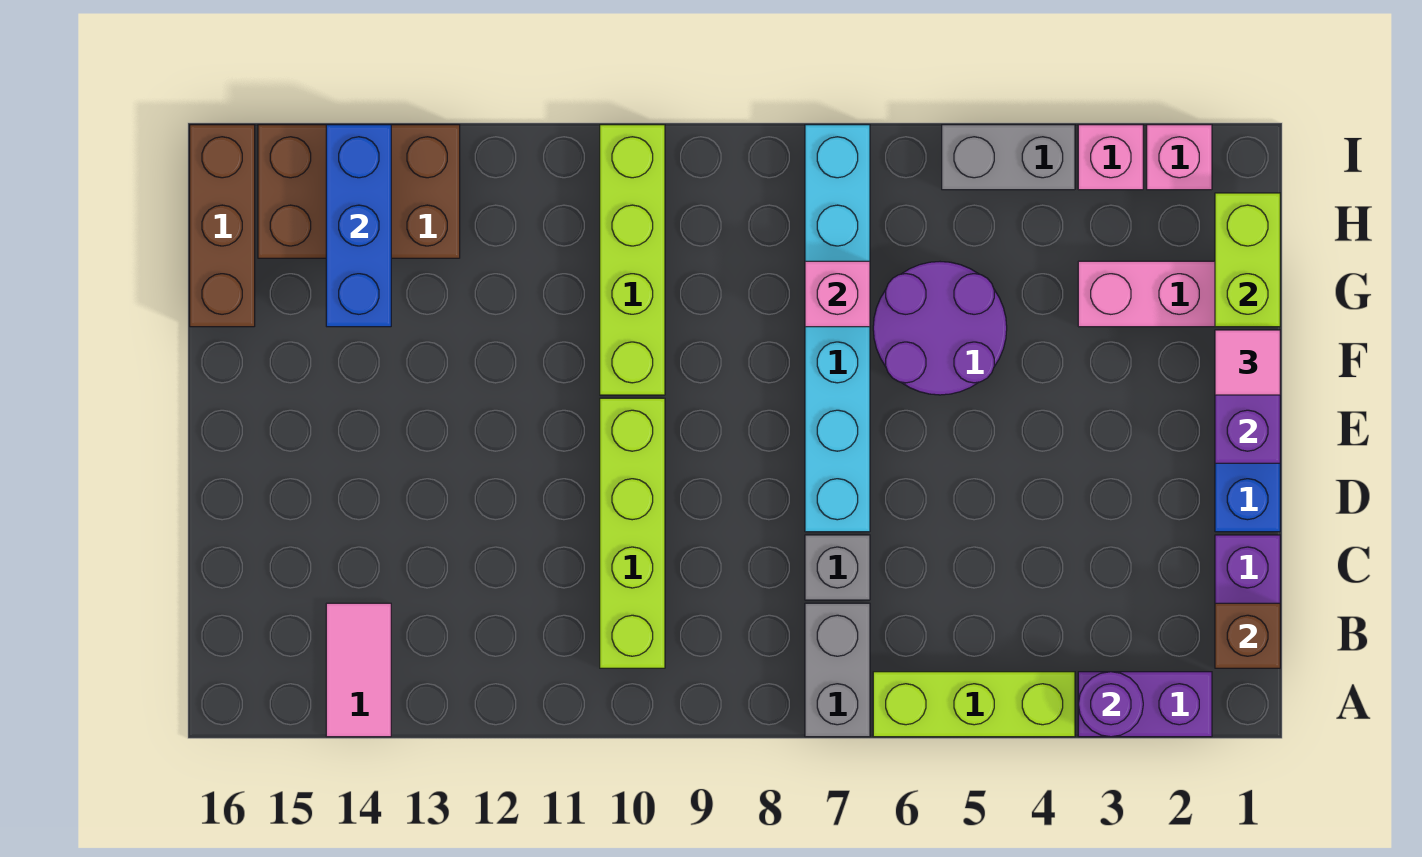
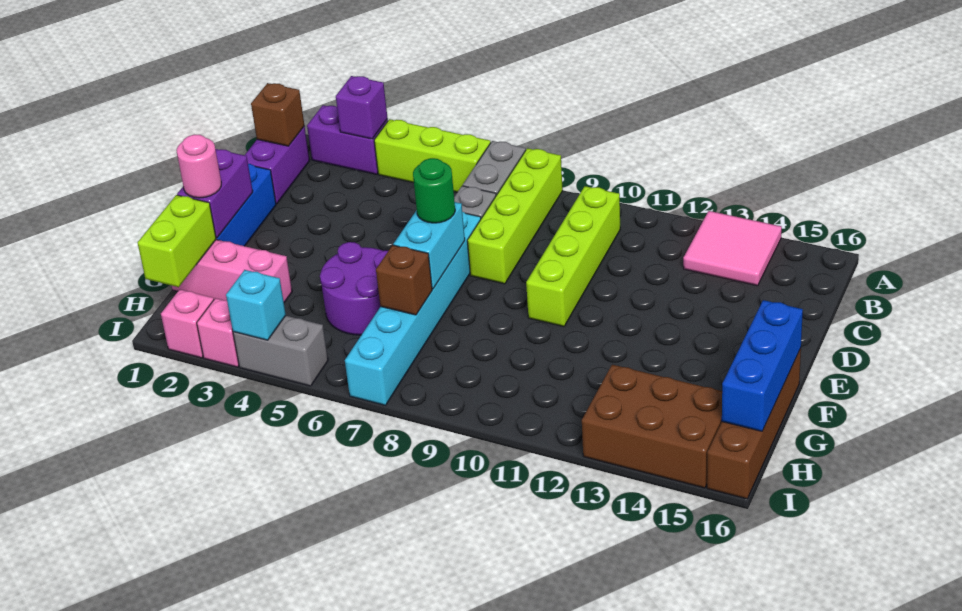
purple 1x1 round brick [1078,672,1143,737] -> purple 1x1 brick [336,76,388,139]
pink 1x2 tile [326,603,391,737] -> pink 2x2 tile [683,211,782,286]
none -> cyan 1x2 brick [393,202,465,289]
none -> green 1x1 round brick [413,158,455,223]
pink 1x1 tile [1215,330,1280,395] -> pink 1x1 round brick [177,135,221,198]
lime 1x4 brick [600,125,665,395] -> lime 1x4 brick moved to [467,148,563,284]
pink 1x1 brick [805,261,870,327] -> brown 1x1 brick [376,245,432,315]
blue 1x3 brick [326,125,391,327] -> blue 1x3 brick moved to [722,300,803,431]
brown 1x3 brick [190,125,255,327] -> brown 1x4 brick [707,348,801,499]
none -> cyan 1x1 brick [226,270,286,340]

